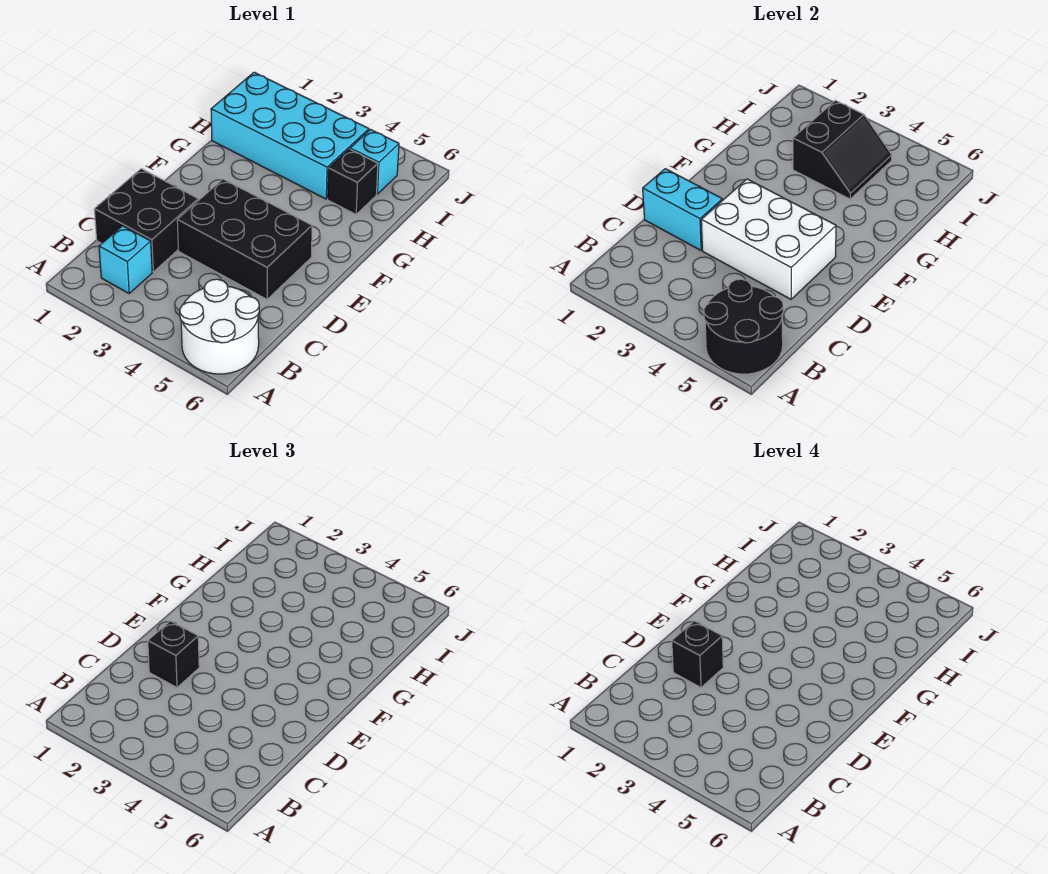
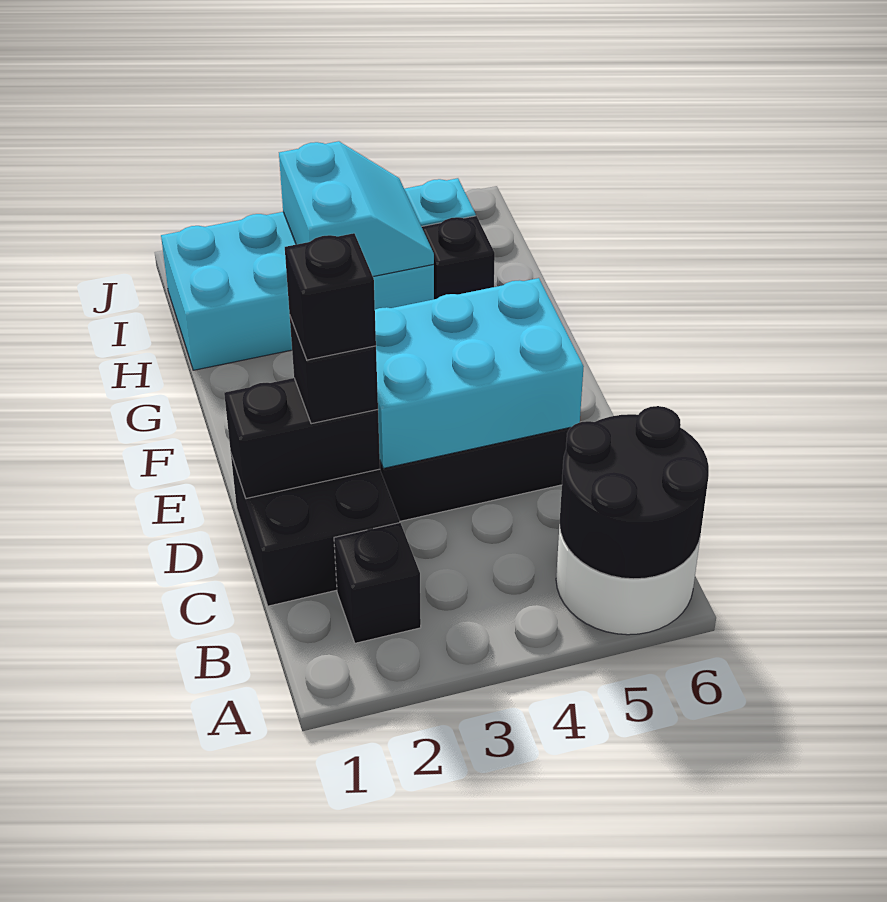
cyan 1x1 brick [99,226,152,293] -> black 1x1 brick [334,523,421,643]
cyan 1x2 brick [643,169,722,250] -> black 1x2 brick [224,378,380,499]
white 2x3 brick [701,179,836,299] -> cyan 2x3 brick [375,278,584,468]
black 2x2 slope [793,101,892,199] -> cyan 2x2 slope [279,141,434,276]

